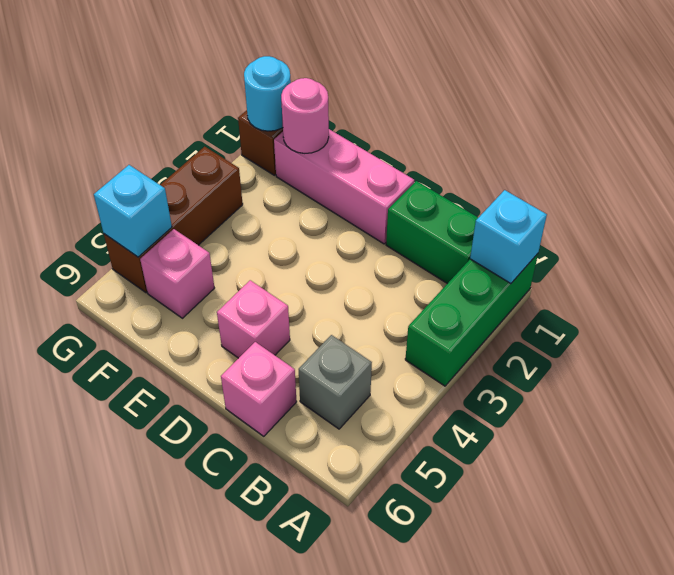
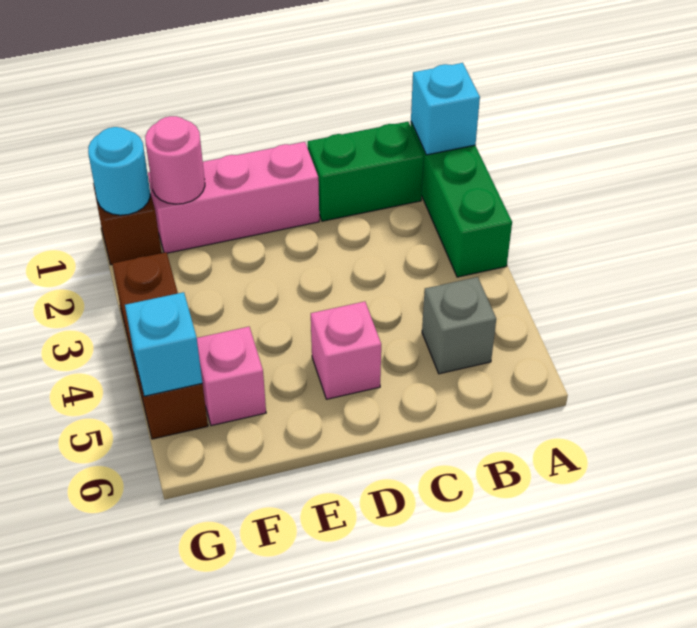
pink 1x1 brick [221,342,297,436] -> none

